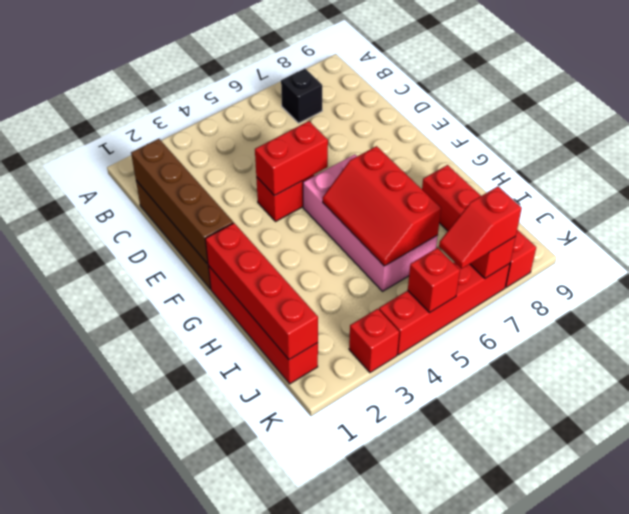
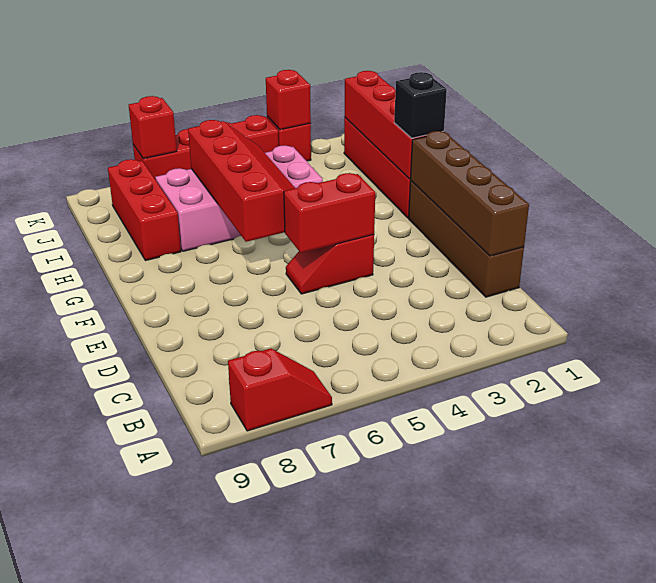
black 1x1 brick [281,69,322,123] -> black 1x1 brick moved to [394,72,447,138]
pink 2x4 brick [303,154,438,291] -> pink 2x4 brick turned to [155,145,323,251]
red 2x3 slope [323,146,441,266] -> red 2x4 slope [188,120,295,242]
red 1x4 brick [422,165,536,287] -> red 1x3 brick [108,159,181,261]
red 1x1 brick [408,248,460,313] -> red 1x1 brick moved to [266,70,311,130]
red 1x2 slope [439,187,522,269] -> red 1x2 slope moved to [228,348,332,431]

